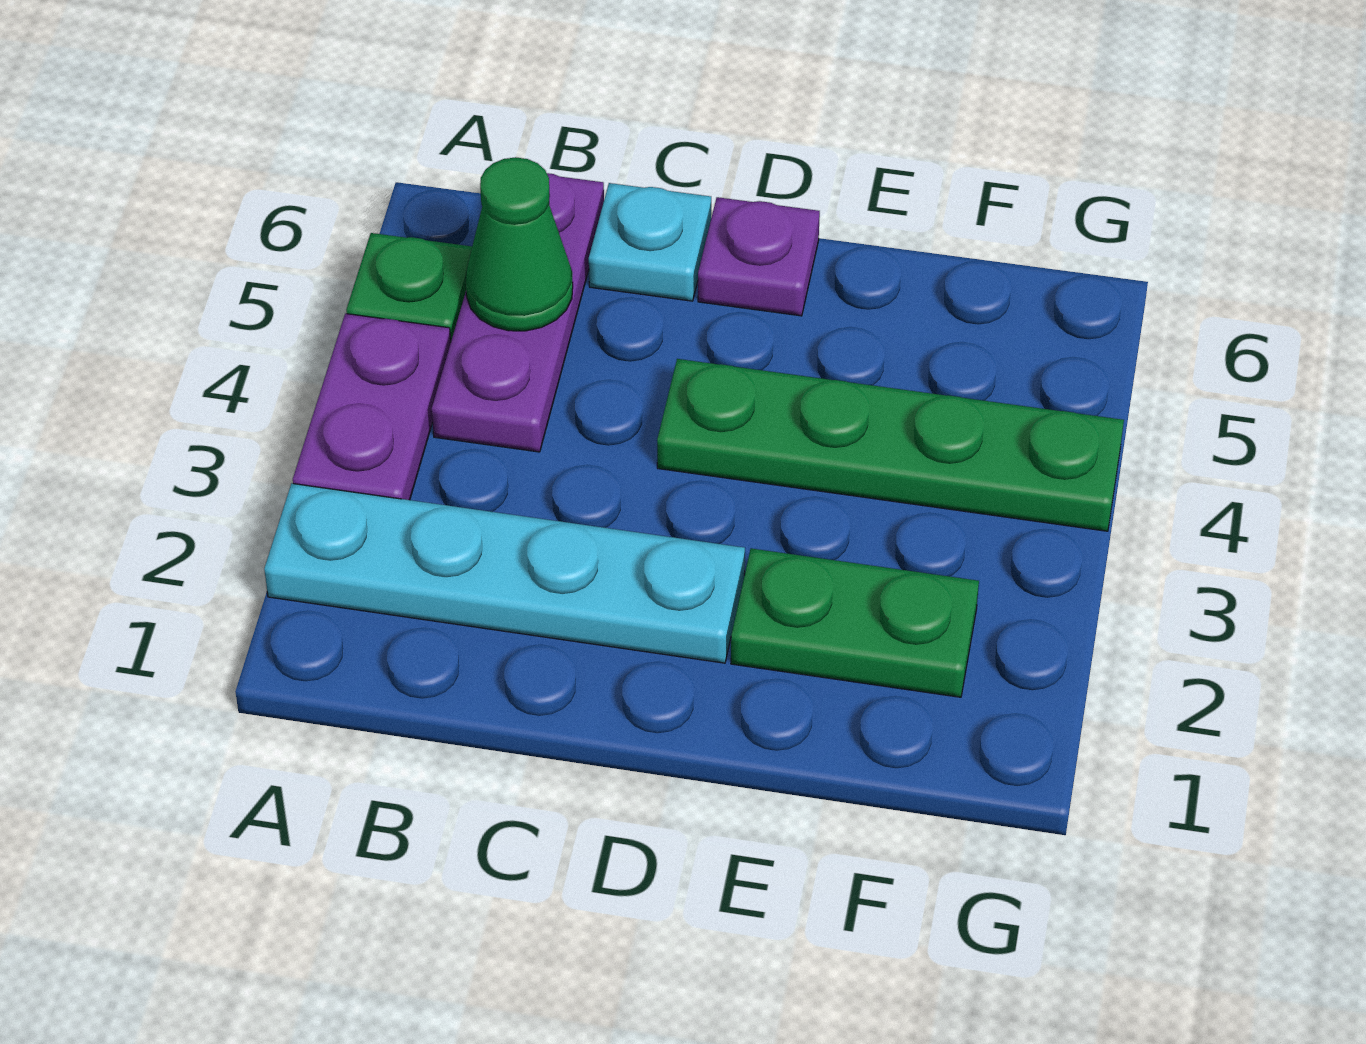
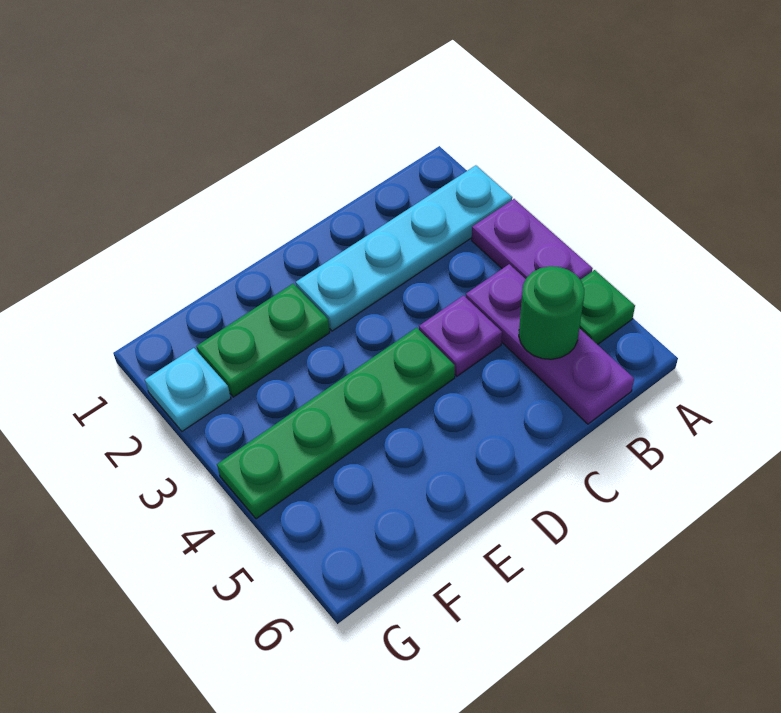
green 1x1 cone [466,157,573,331] -> green 1x1 round brick [519,266,584,359]
cyan 1x1 plate [589,183,711,301] -> cyan 1x1 plate moved to [145,348,231,431]
purple 1x1 plate [698,197,820,316] -> purple 1x1 plate moved to [419,295,502,376]

